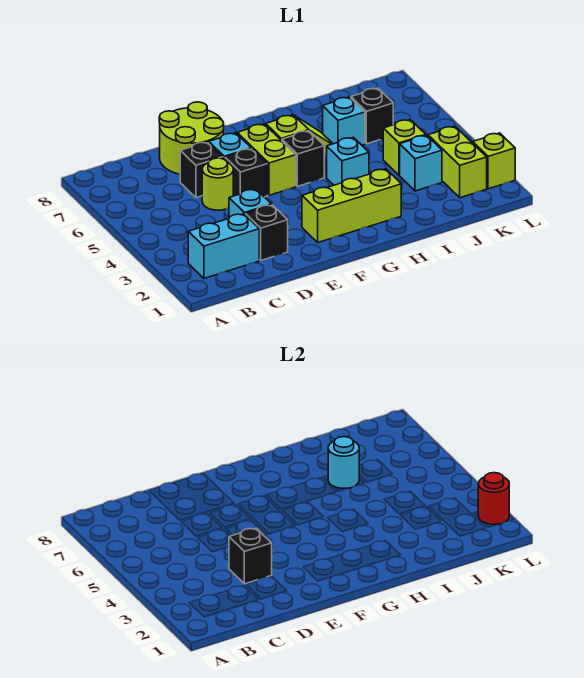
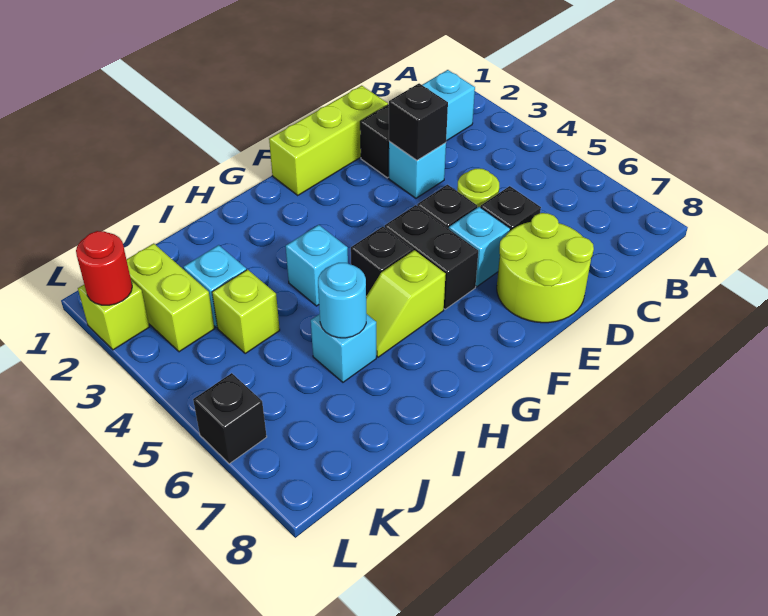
lime 1x3 brick [302,169,401,242] -> lime 1x3 brick moved to [269,86,388,195]
lime 1x2 brick [237,124,296,195] -> black 1x2 brick [385,205,478,309]
black 1x1 brick [351,88,393,144] -> black 1x1 brick moved to [193,373,267,464]

